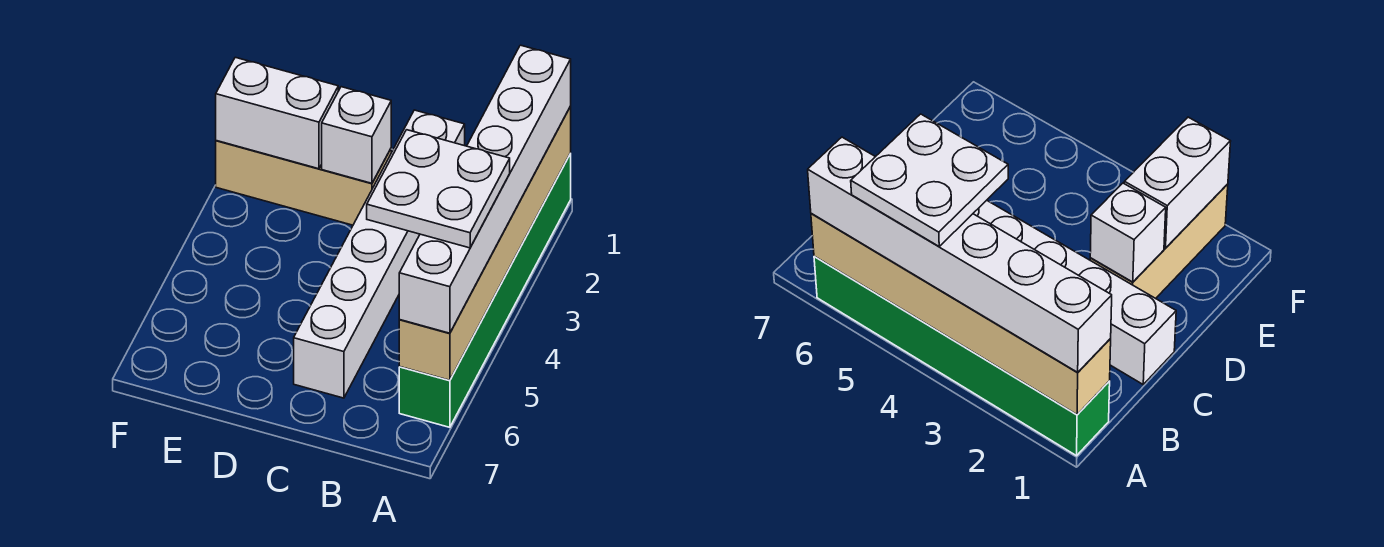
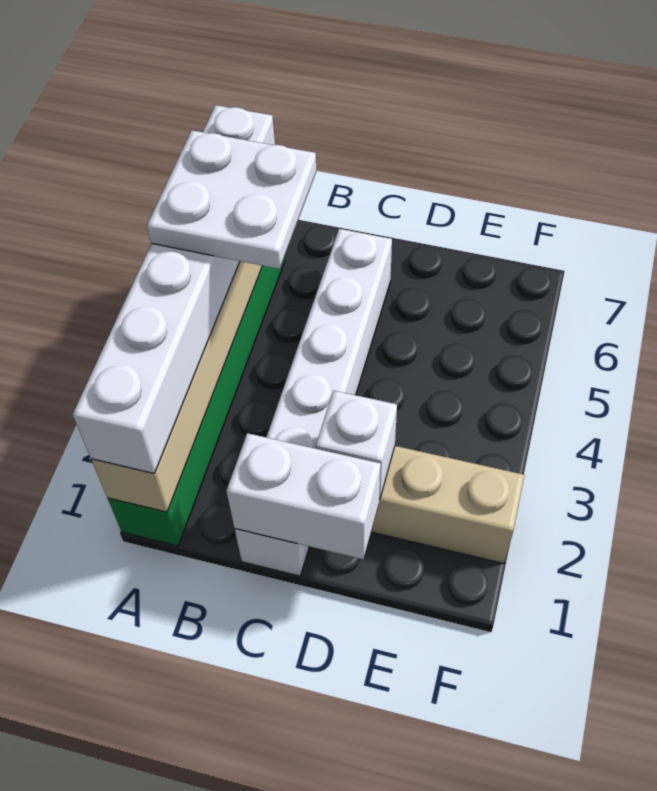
white 1x2 brick [216,57,338,169] -> white 1x2 brick moved to [226,433,381,559]

